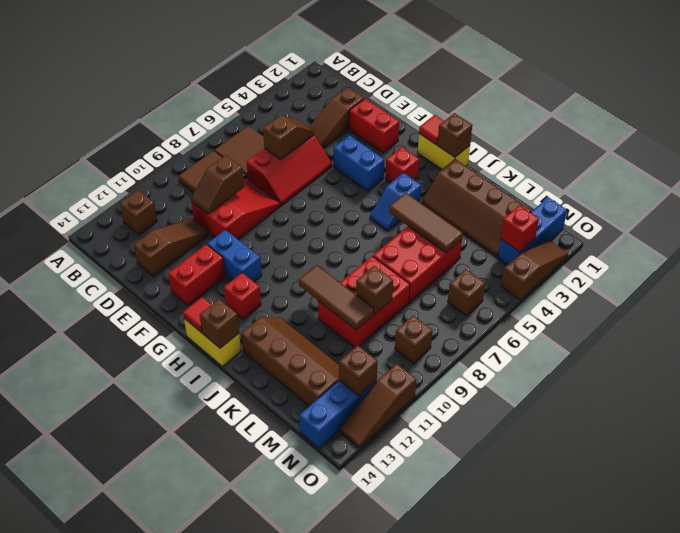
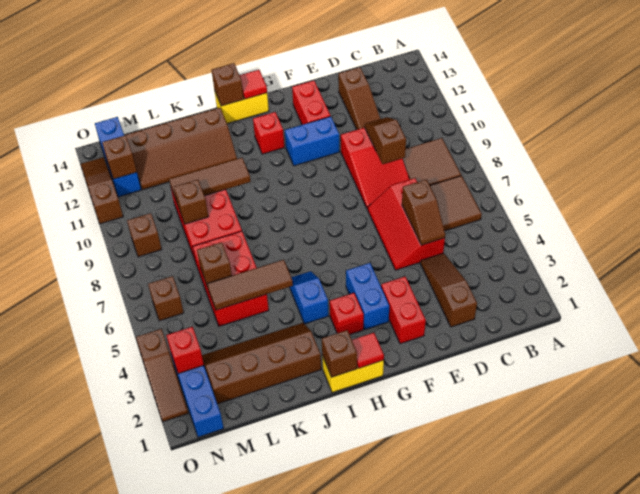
brown 1x1 brick [120,190,157,235] -> brown 1x1 brick moved to [197,242,232,285]
red 1x2 brick [349,98,399,153] -> red 1x2 brick turned to [381,277,426,344]
blue 1x2 brick [334,135,384,191] -> blue 1x2 brick turned to [346,263,389,329]

